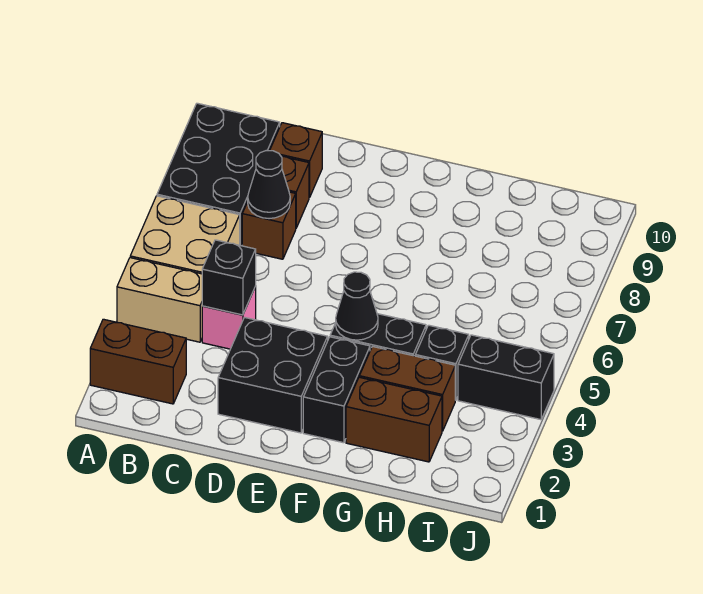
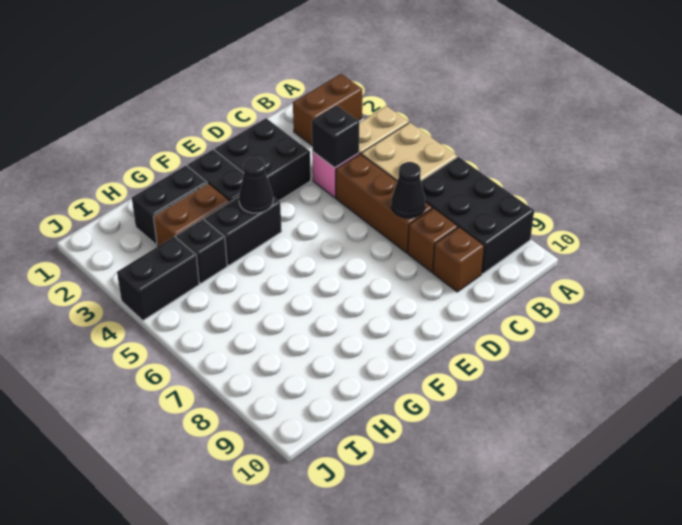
brown 1x1 brick [242,192,296,259] -> brown 1x3 brick [336,154,432,253]
brown 1x2 brick [346,377,442,462] -> black 1x2 brick [132,165,207,245]

